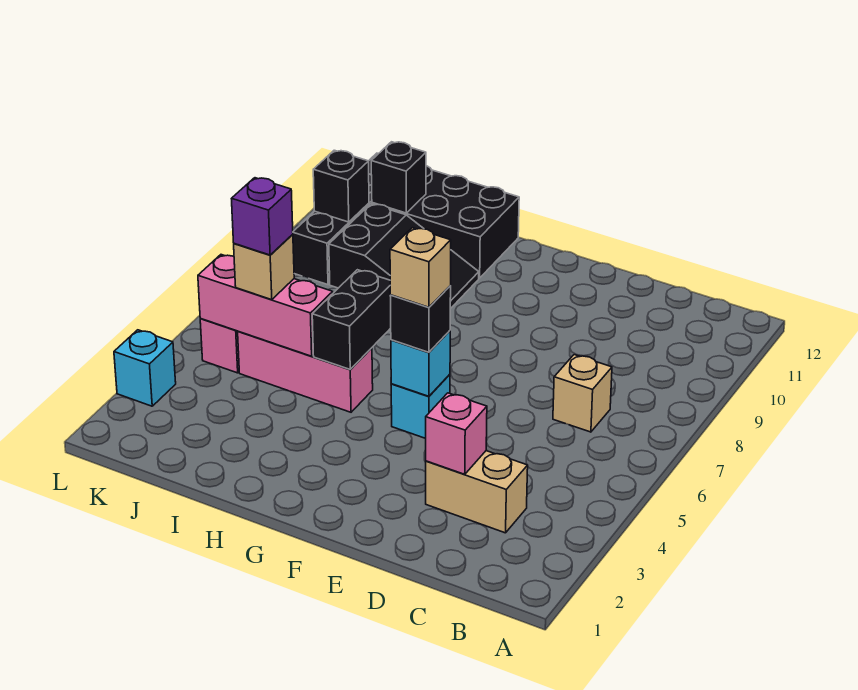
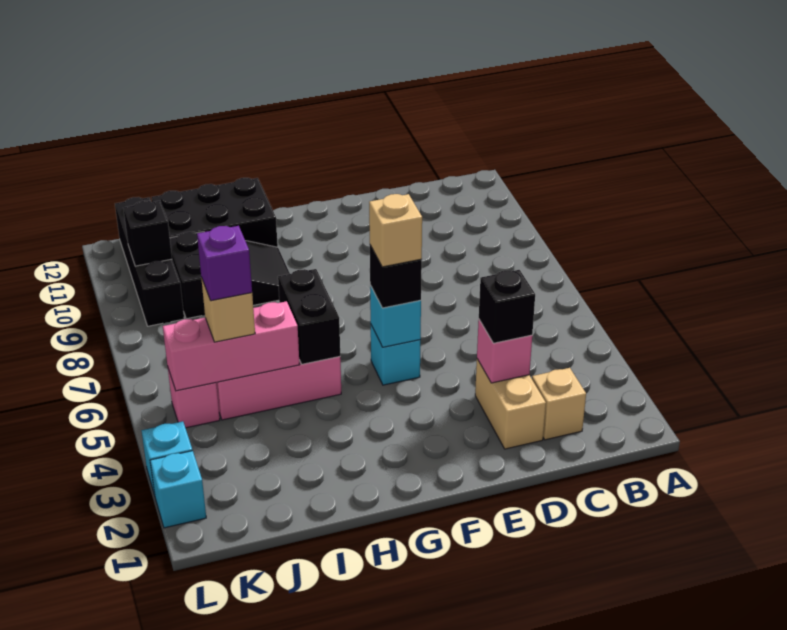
tan 1x2 brick [426,451,528,533] -> tan 1x2 brick turned to [475,359,546,449]
tan 1x1 brick [553,355,612,432] -> tan 1x1 brick moved to [532,368,586,440]
black 1x1 brick [371,142,426,213] -> black 1x1 brick moved to [479,270,535,343]
none -> cyan 1x1 brick [150,451,206,528]

